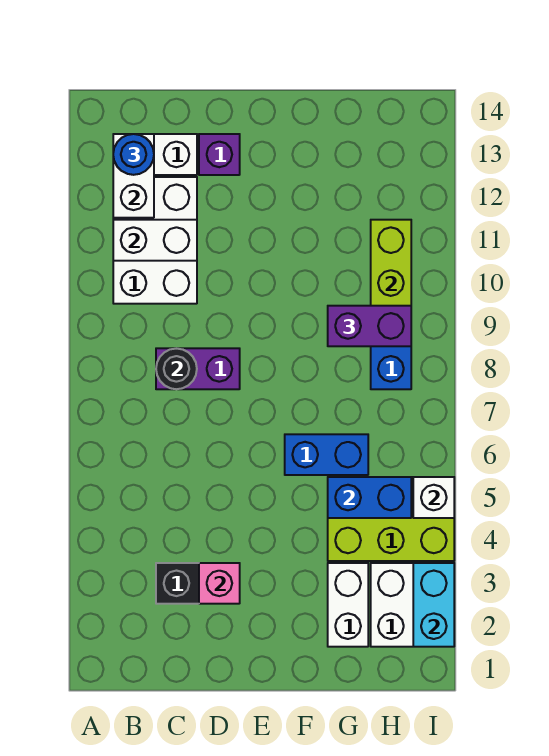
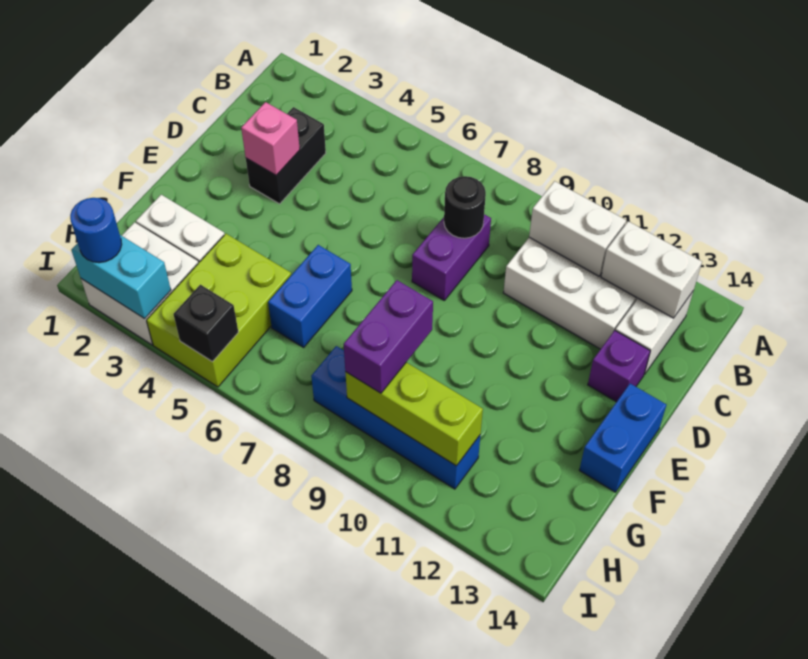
white 1x2 brick [113,220,197,261] -> white 1x2 brick turned to [529,181,626,276]
blue 1x1 round brick [113,134,154,175] -> blue 1x1 round brick moved to [70,198,122,263]
blue 1x2 brick [328,477,411,518] -> blue 1x2 brick moved to [580,384,666,492]
white 1x1 brick [413,477,454,518] -> black 1x1 brick [173,285,238,362]

